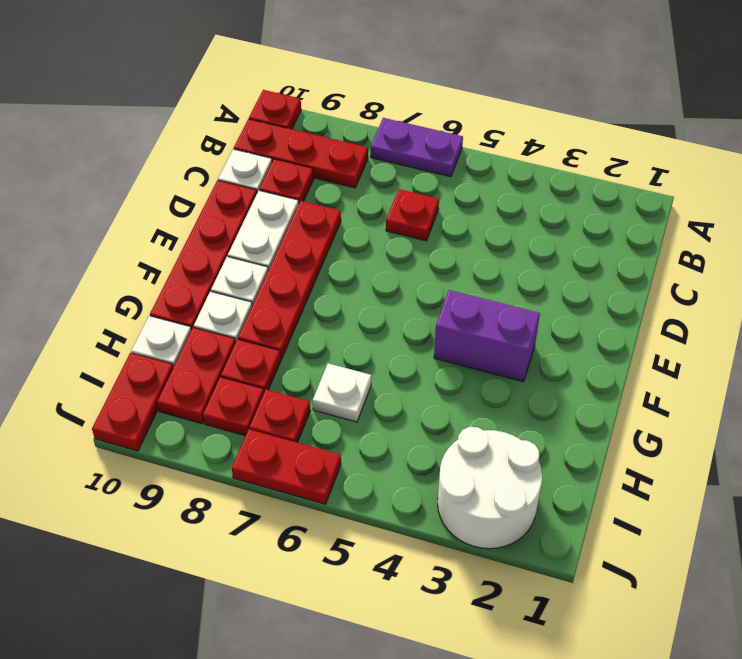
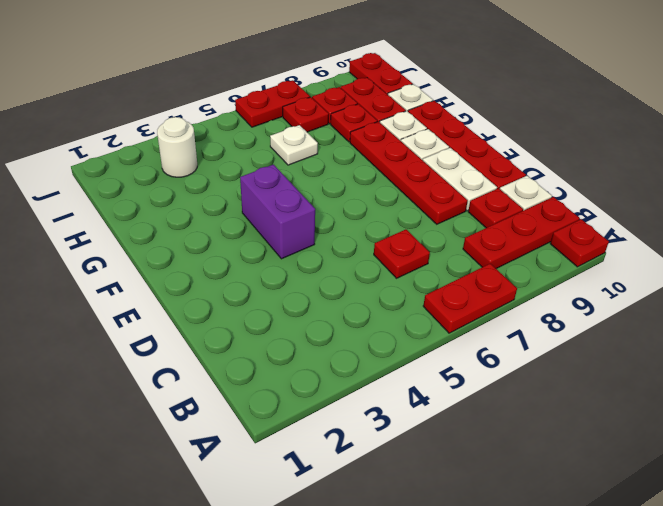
purple 1x2 plate [371,118,463,177] -> red 1x2 plate [423,264,517,333]
purple 1x2 brick [434,290,540,382] -> purple 1x2 brick turned to [240,165,315,259]
white 2x2 round brick [438,427,542,549] -> white 1x1 round brick [157,117,197,177]

